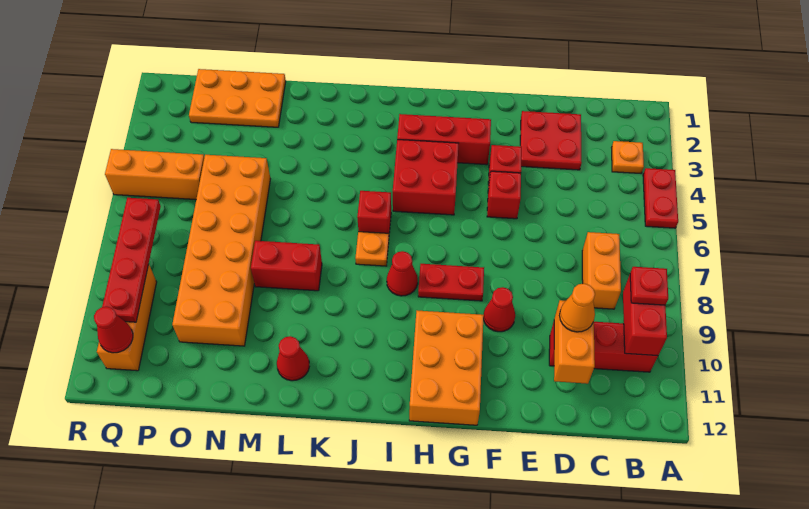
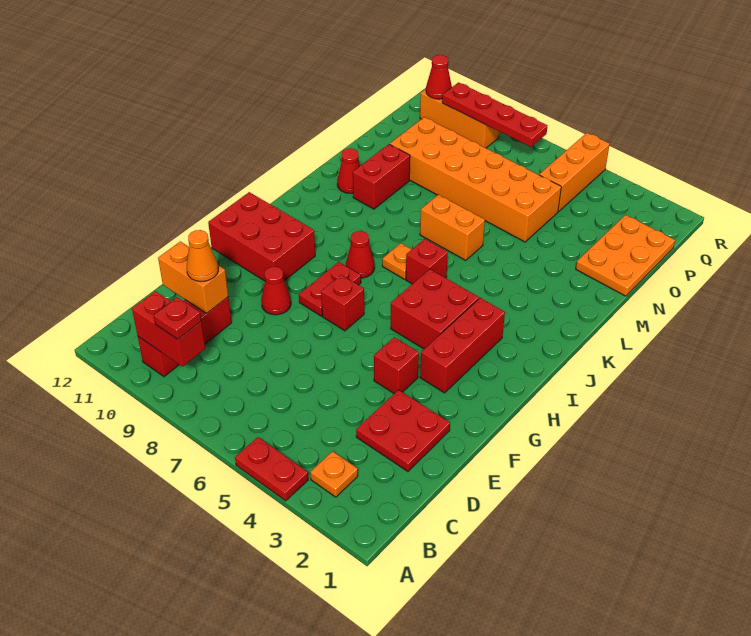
orange 1x2 brick [582,232,621,309] -> orange 1x2 brick moved to [420,195,485,260]
red 1x1 brick [487,171,521,219] -> red 1x1 brick moved to [321,275,364,331]
orange 2x3 brick [409,311,484,425] -> red 2x3 brick [208,192,315,281]
red 1x2 brick [251,241,322,291] -> red 1x2 brick moved to [353,144,410,209]

